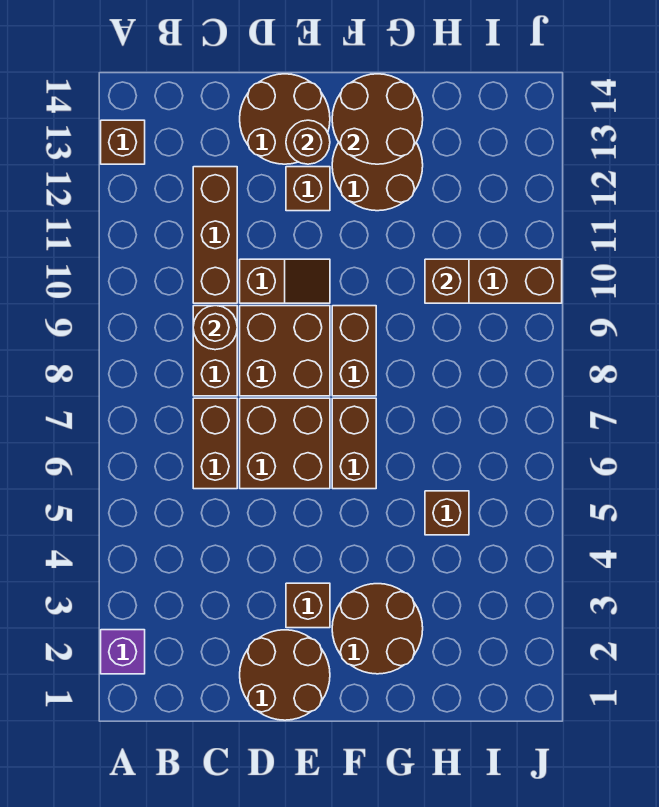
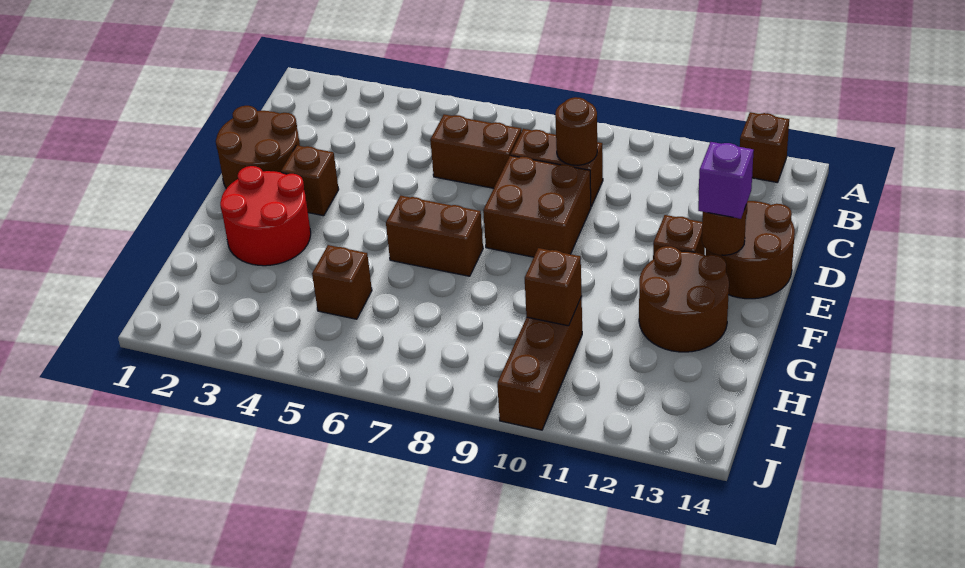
purple 1x1 brick [101,630,145,674] -> purple 1x1 brick moved to [698,142,754,219]
brown 1x3 brick [193,167,237,303] -> none
brown 2x2 brick [240,398,330,489] -> none
brown 1x2 slope [240,259,330,303] -> none
brown 2x2 round brick [332,584,423,674] -> red 2x2 round brick [220,166,311,266]
brown 1x2 brick [332,306,376,396] -> none
brown 2x2 round brick [332,74,423,164] -> none

